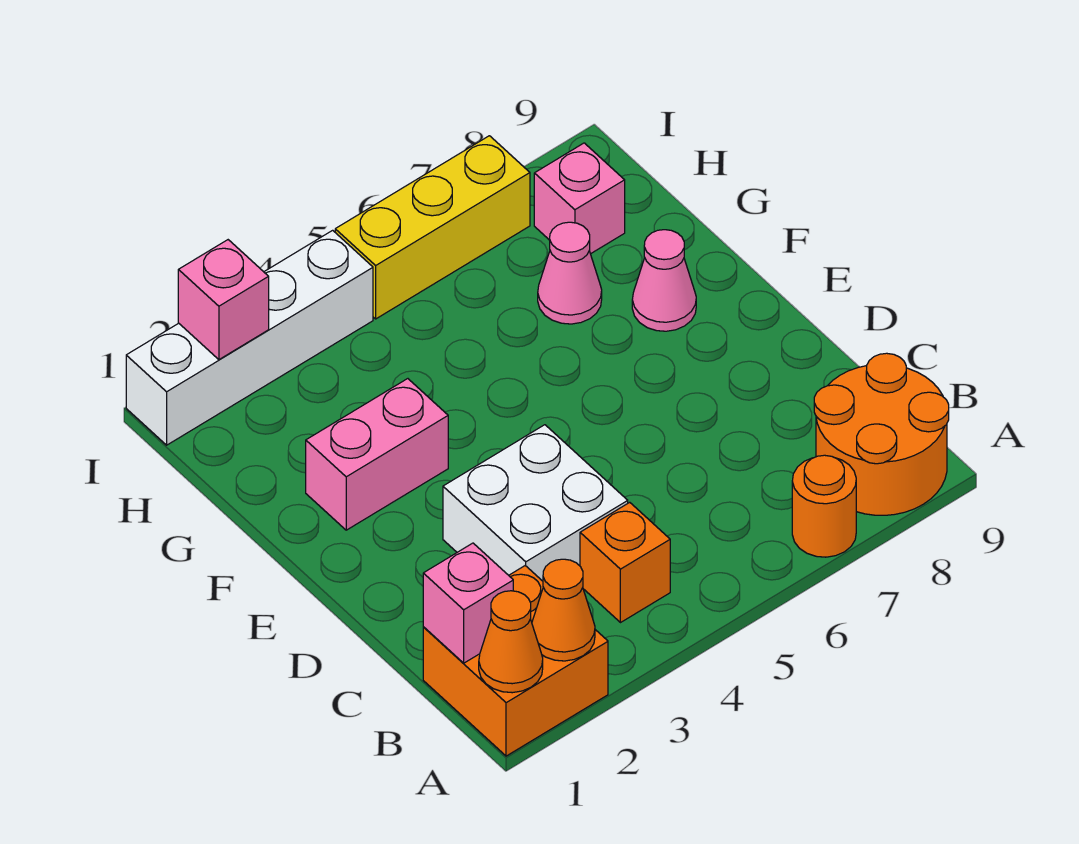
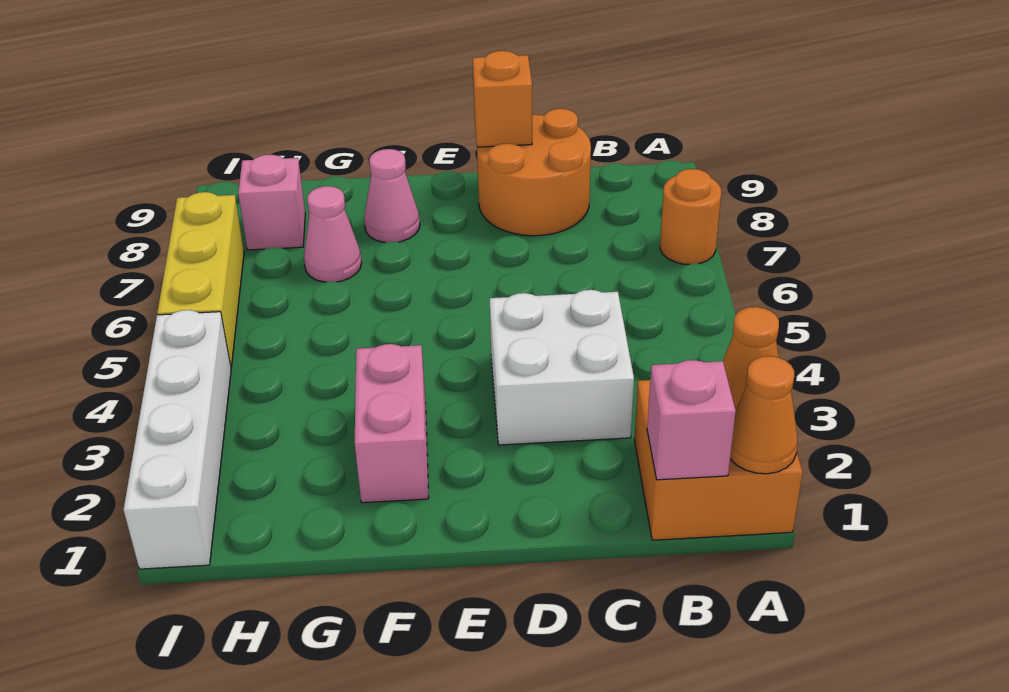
orange 2x2 round brick [814,353,949,515] -> orange 2x2 round brick moved to [477,109,591,236]
orange 1x1 brick [580,502,670,623] -> orange 1x1 brick moved to [472,51,532,147]
pink 1x1 brick [178,240,269,360] -> none

